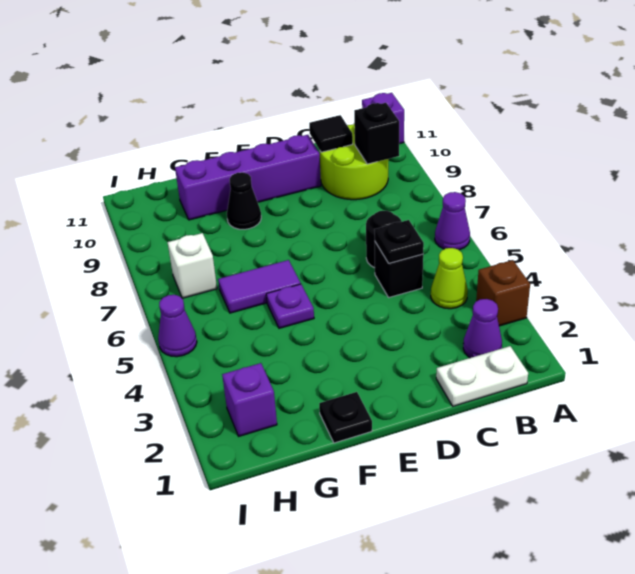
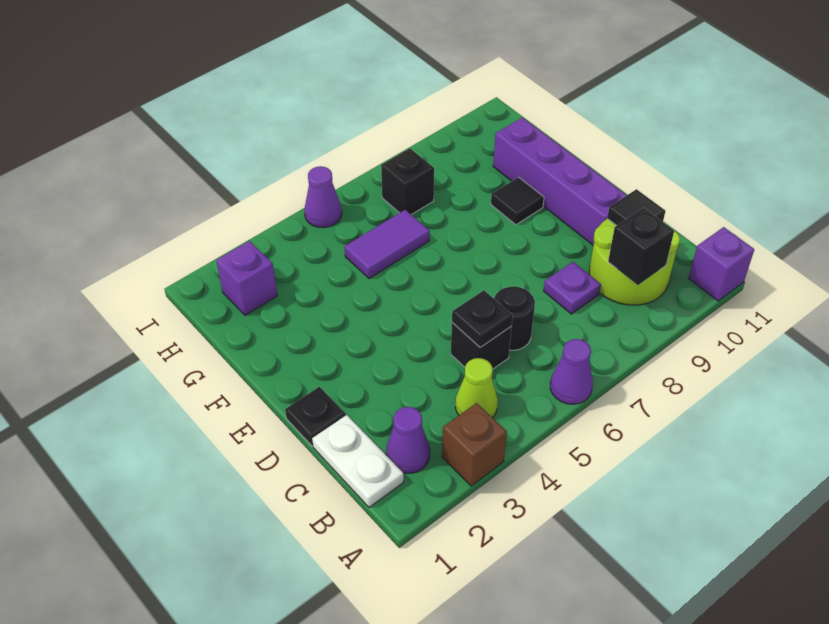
black 1x1 plate [319,392,372,443] -> black 1x1 plate moved to [285,387,346,446]
purple 1x1 plate [266,284,314,328] -> purple 1x1 plate moved to [544,262,601,314]
purple 1x2 tile [218,260,301,313] -> purple 1x2 tile turned to [345,210,430,278]
black 1x1 cone [227,172,261,229] -> black 1x1 tile [491,177,544,225]
white 1x1 brick [168,233,217,298] -> black 1x1 brick [381,148,434,215]

